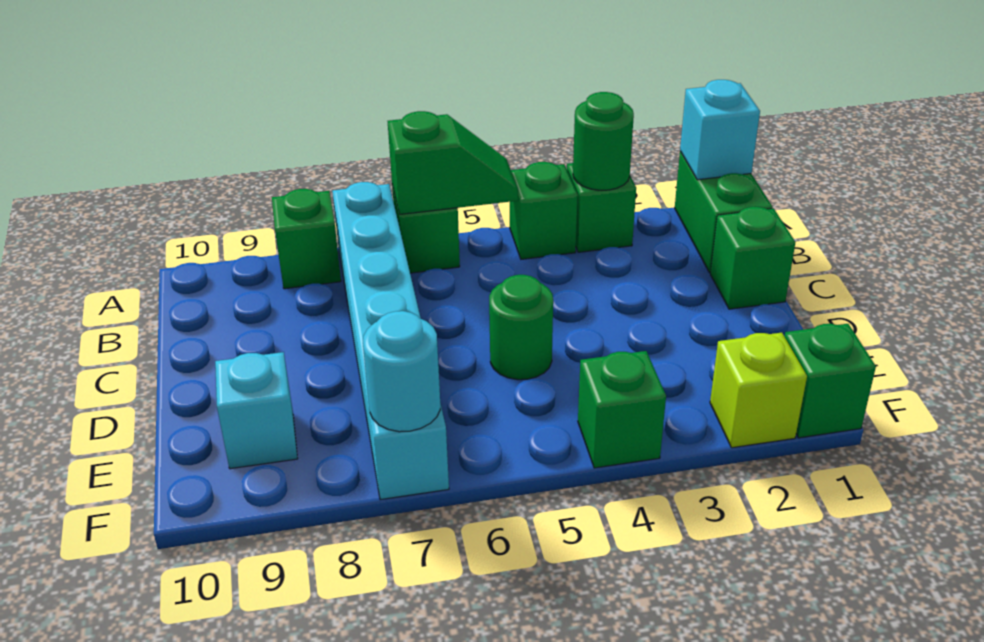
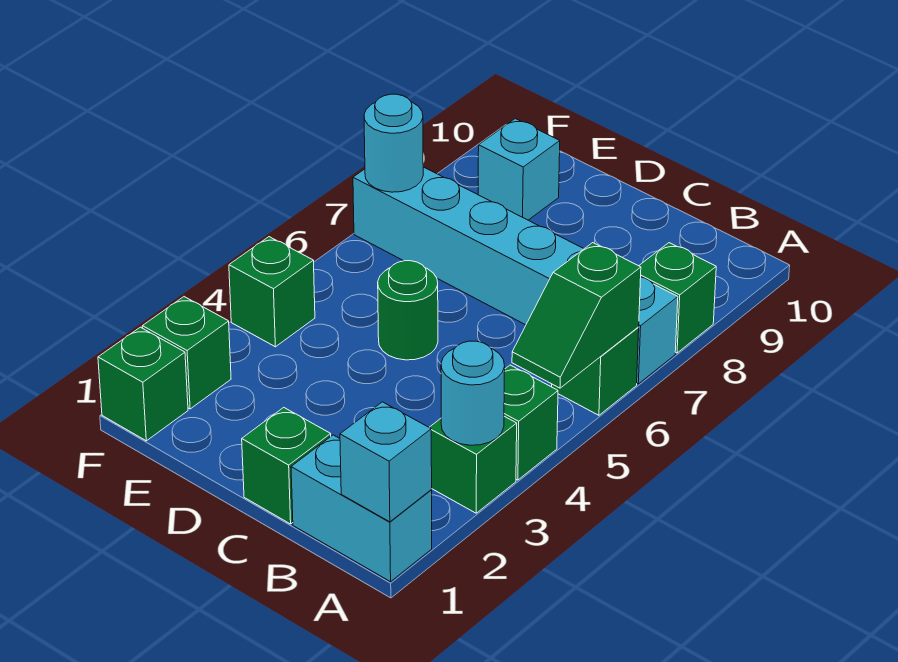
green 1x2 brick [675,151,773,273] -> cyan 1x2 brick [291,435,432,582]
green 1x1 round brick [573,92,634,190] -> cyan 1x1 round brick [441,341,505,445]
lime 1x1 brick [710,333,807,448] -> green 1x1 brick [142,297,231,409]

